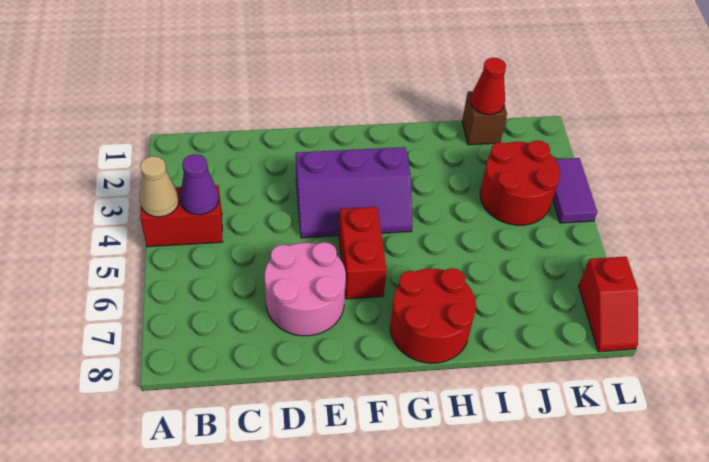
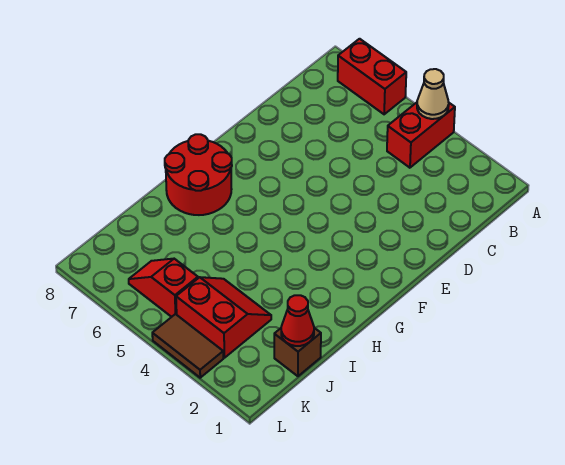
purple 1x1 cone [180,154,219,215] -> none
pink 2x2 round brick [265,242,346,336] -> none
purple 2x3 slope [296,147,412,238] -> none
red 1x2 brick [339,207,387,299] -> red 1x2 brick moved to [338,39,406,114]
red 2x2 round brick [480,140,560,225] -> red 2x2 slope [176,277,271,358]
purple 1x2 tile [553,158,597,223] -> brown 1x2 tile [152,314,223,378]
red 1x2 slope [579,257,638,352] -> red 1x2 slope moved to [129,259,198,317]

